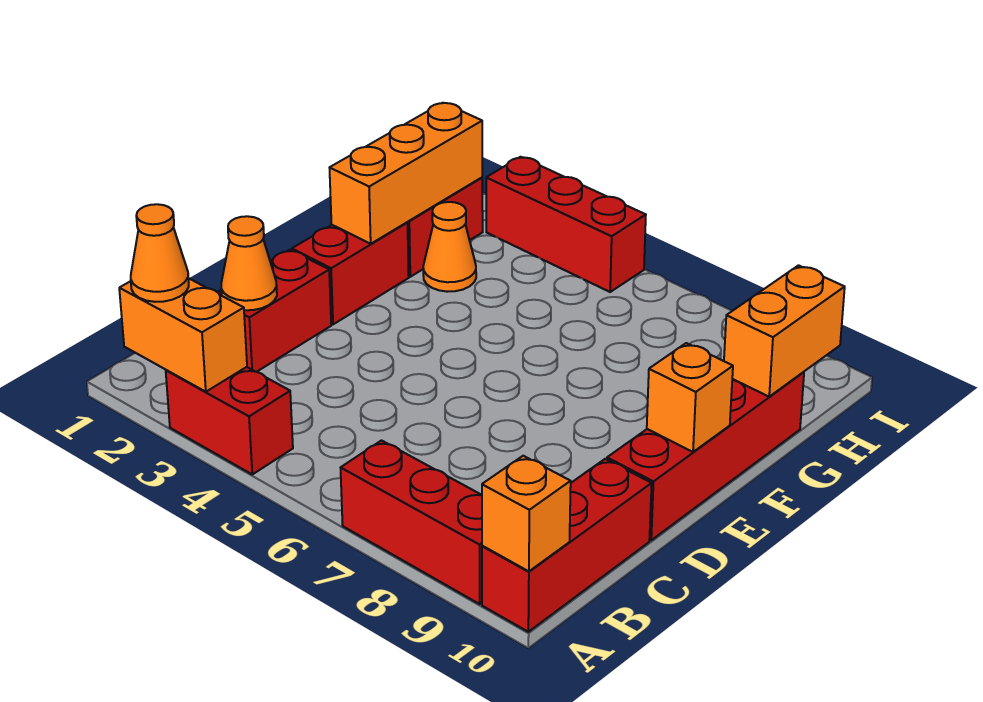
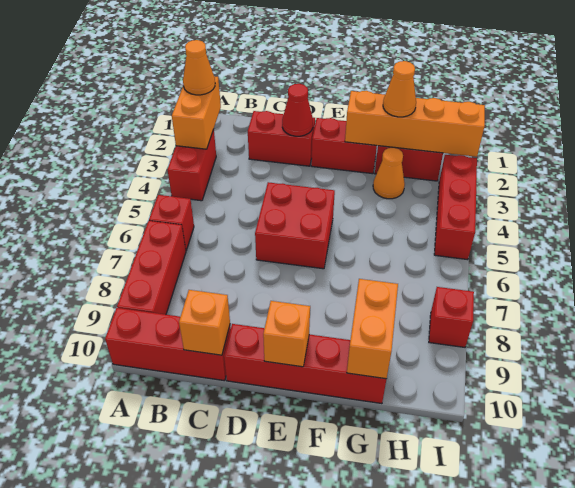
none -> red 1x1 brick [149,195,194,250]
orange 1x1 brick [482,456,571,571] -> orange 1x1 brick moved to [179,290,230,355]
orange 1x1 cone [221,216,277,310] -> orange 1x1 cone moved to [383,61,416,117]
none -> red 1x1 cone [282,84,313,136]
none -> red 2x2 brick [255,182,335,269]
orange 1x3 brick [330,103,482,244] -> orange 1x4 brick [345,91,485,157]
orange 1x2 brick [724,265,845,397] -> orange 1x2 brick turned to [347,279,398,379]
none -> red 1x1 brick [429,287,474,347]

